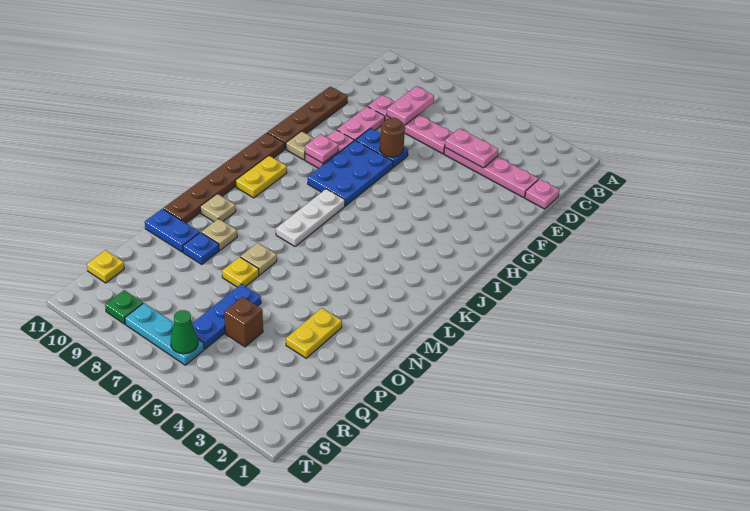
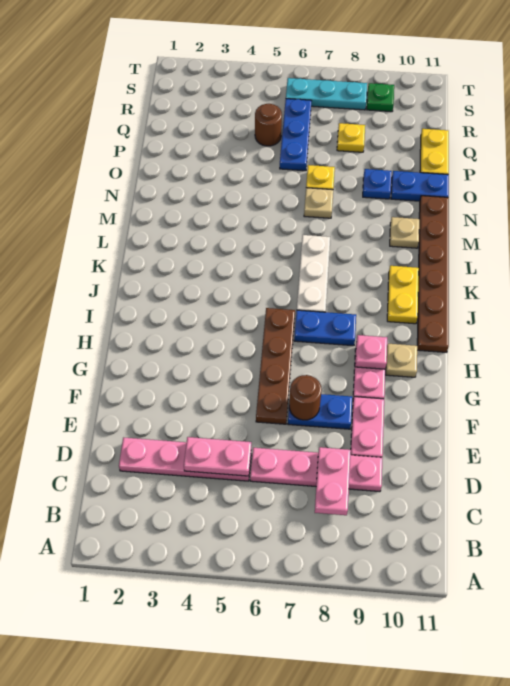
pink 1x1 plate [525,179,559,209] -> none
brown 1x4 plate [267,87,348,149] -> brown 1x4 plate moved to [256,308,295,424]
blue 2x3 plate [308,140,393,206] -> blue 1x2 plate [294,310,356,346]
tan 1x1 plate [201,219,237,250] -> none
yellow 1x2 plate [286,308,342,358] -> yellow 1x2 plate moved to [420,129,449,174]
brown 1x1 brick [224,297,263,347] -> brown 1x1 round brick [255,104,282,146]
yellow 1x1 plate [87,250,124,283] -> yellow 1x1 plate moved to [337,123,365,152]
green 1x1 cone [171,310,198,354] -> none

